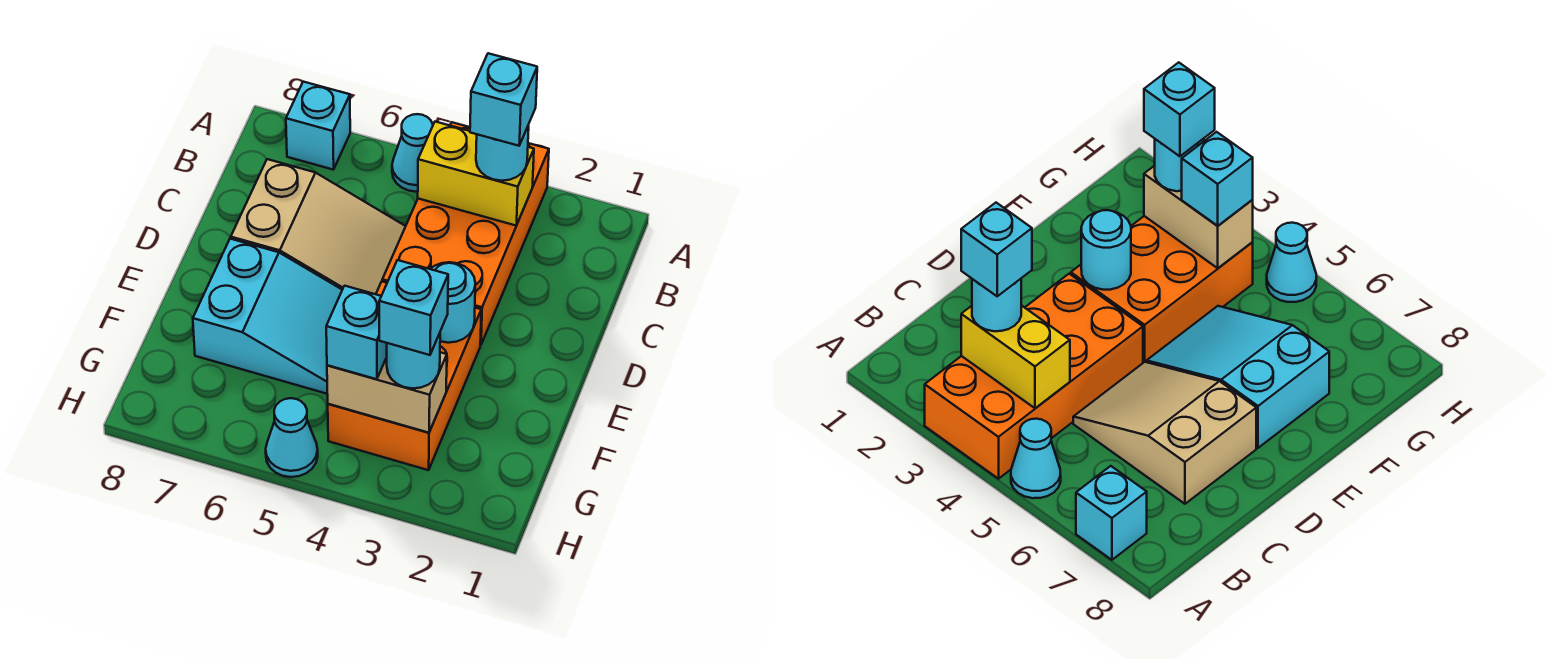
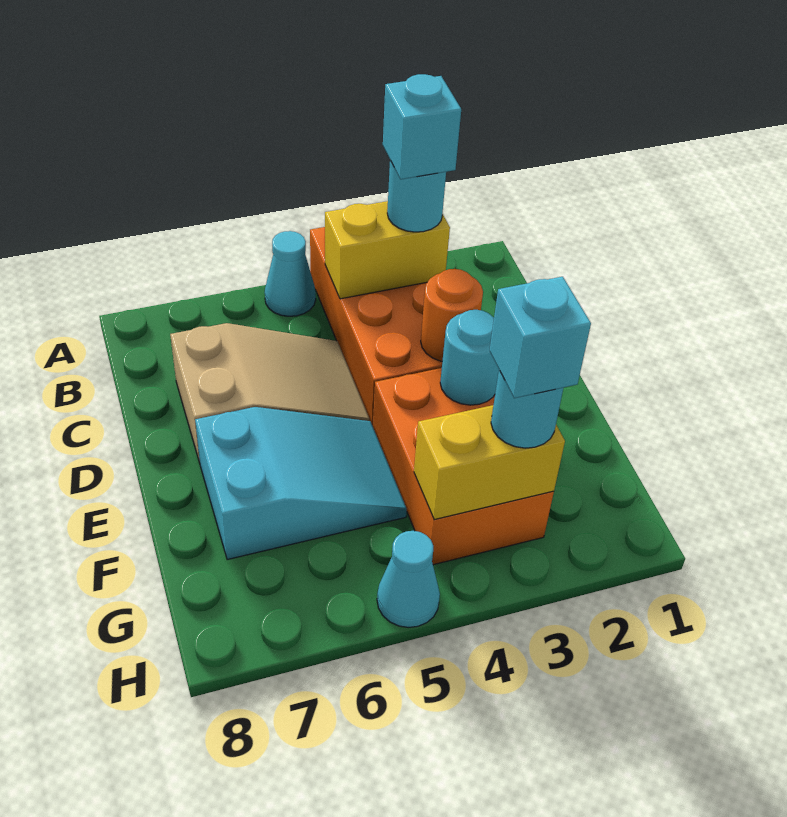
cyan 1x1 brick [286,82,350,170] -> none
none -> orange 1x1 round brick [421,269,483,361]
tan 1x2 brick [327,352,447,433] -> yellow 1x2 brick [414,405,565,520]
cyan 1x1 brick [326,286,387,379] -> none

